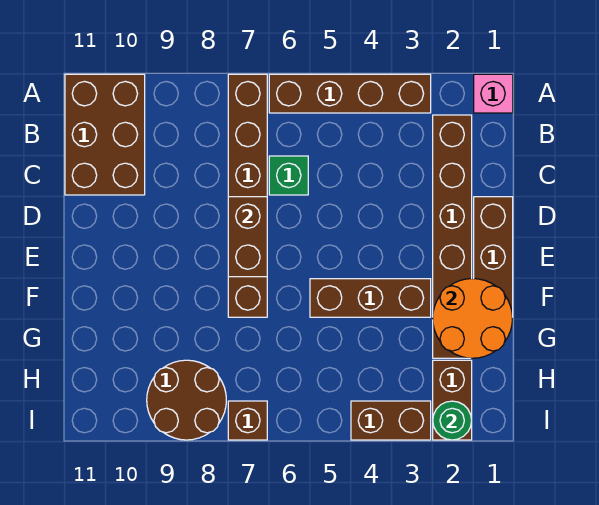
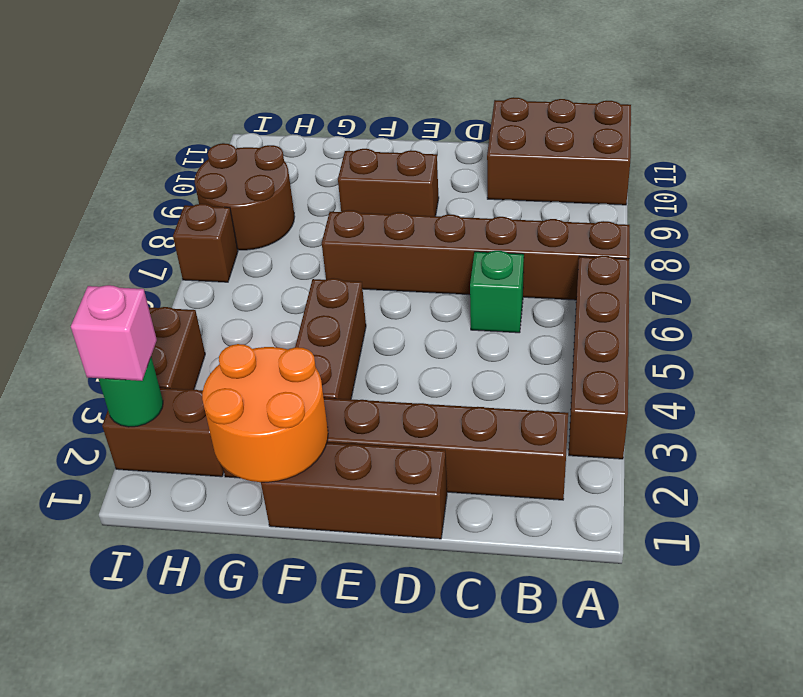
pink 1x1 brick [474,74,513,113] -> pink 1x1 brick moved to [71,285,157,381]
brown 1x2 brick [228,197,267,277] -> brown 1x2 brick moved to [338,149,439,216]

